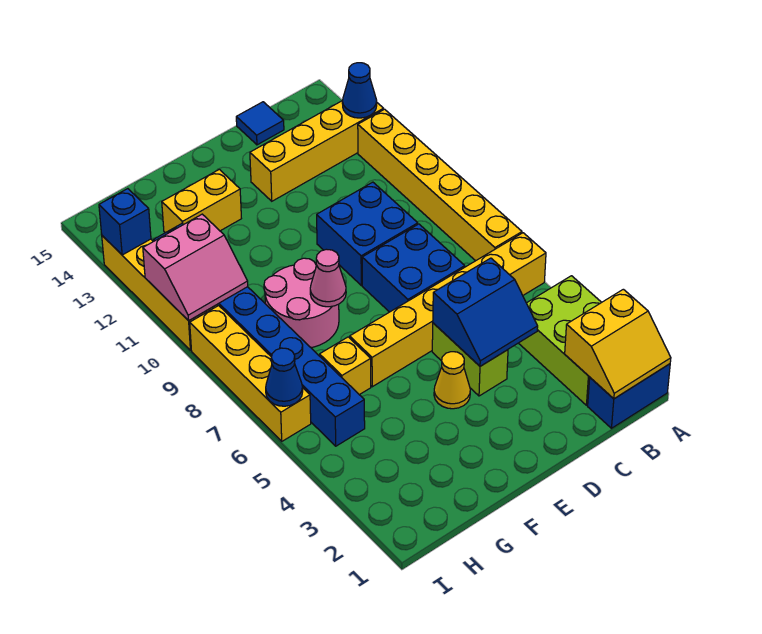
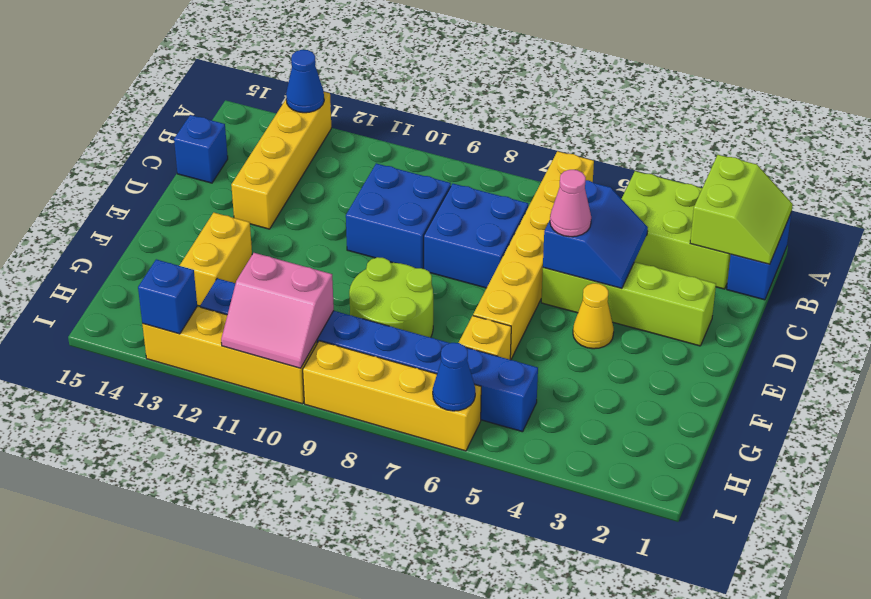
yellow 2x2 slope [565,289,671,399] -> lime 2x2 slope [690,155,793,264]
yellow 1x6 brick [358,109,522,261] -> none
blue 1x1 tile [236,102,284,145] -> blue 1x1 brick [174,115,228,183]
lime 1x2 brick [432,323,508,396] -> lime 1x4 brick [541,262,716,346]
pink 2x2 round brick [264,258,339,348] -> lime 2x2 round brick [349,257,433,338]
pink 1x1 cone [310,249,346,307] -> pink 1x1 cone moved to [550,170,591,237]
pink 2x2 slope [143,214,248,321] -> pink 2x2 slope turned to [221,253,334,368]

